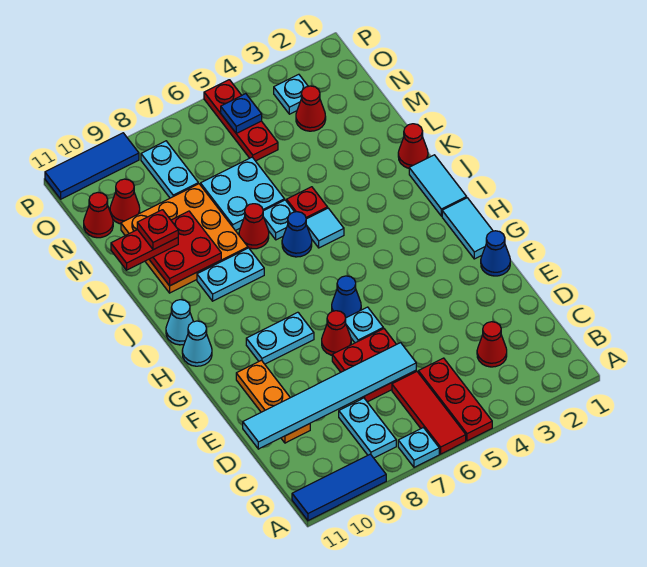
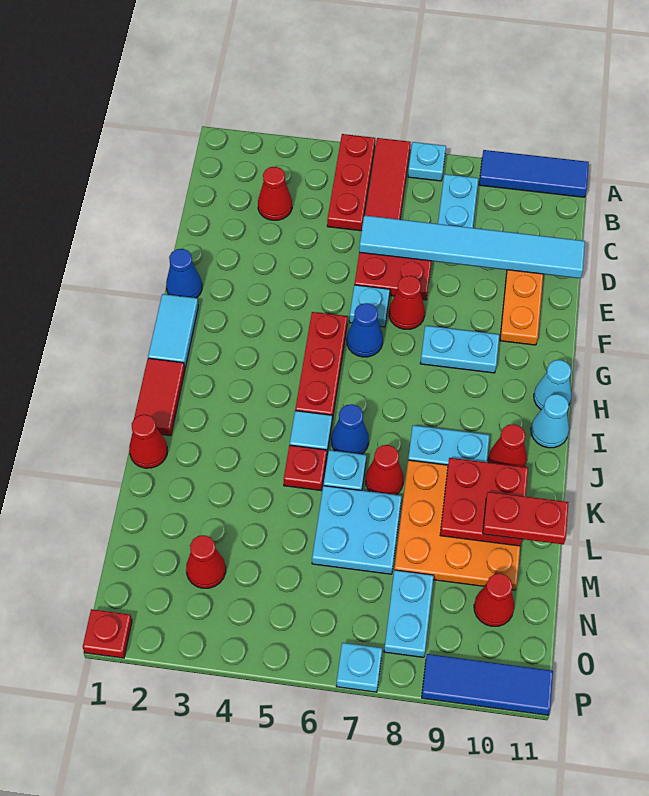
cyan 1x2 tile [409,155,467,216] -> red 1x2 tile [134,358,185,436]
red 1x1 plate [137,210,178,250] -> red 1x1 plate moved to [83,609,132,658]
red 1x3 plate [204,80,278,161] -> red 1x3 plate moved to [295,312,348,420]
red 1x1 cone [84,193,113,238] -> red 1x1 cone moved to [488,424,527,467]
cyan 1x1 plate [274,74,308,114] -> cyan 1x1 plate moved to [336,643,382,692]
blue 1x1 plate [221,94,262,133] -> none

